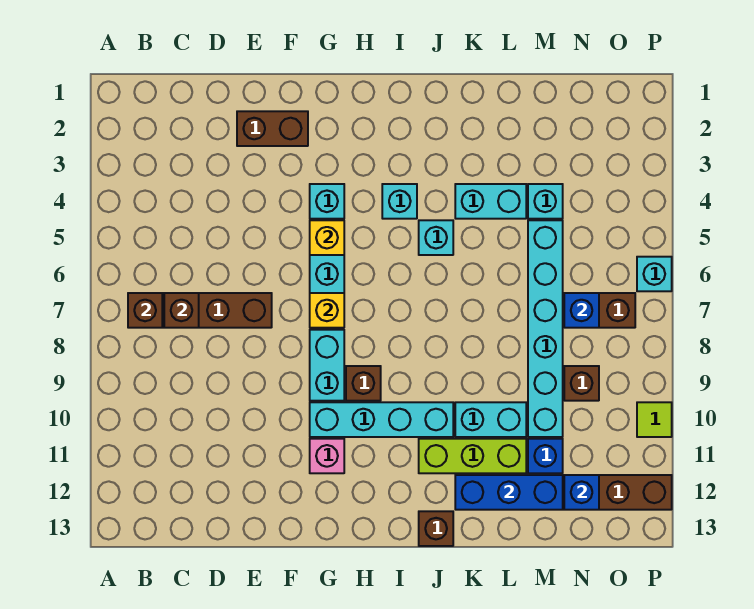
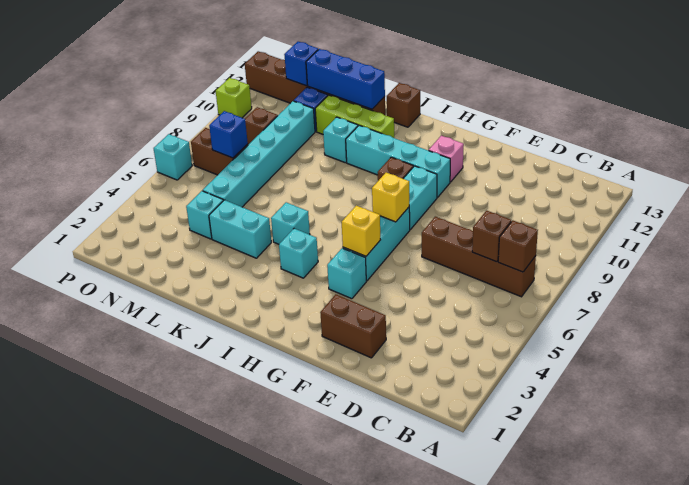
cyan 1x2 brick [455,402,526,437] -> cyan 1x1 brick [323,117,358,163]
lime 1x1 tile [637,402,672,437] -> lime 1x1 brick [216,78,252,118]

